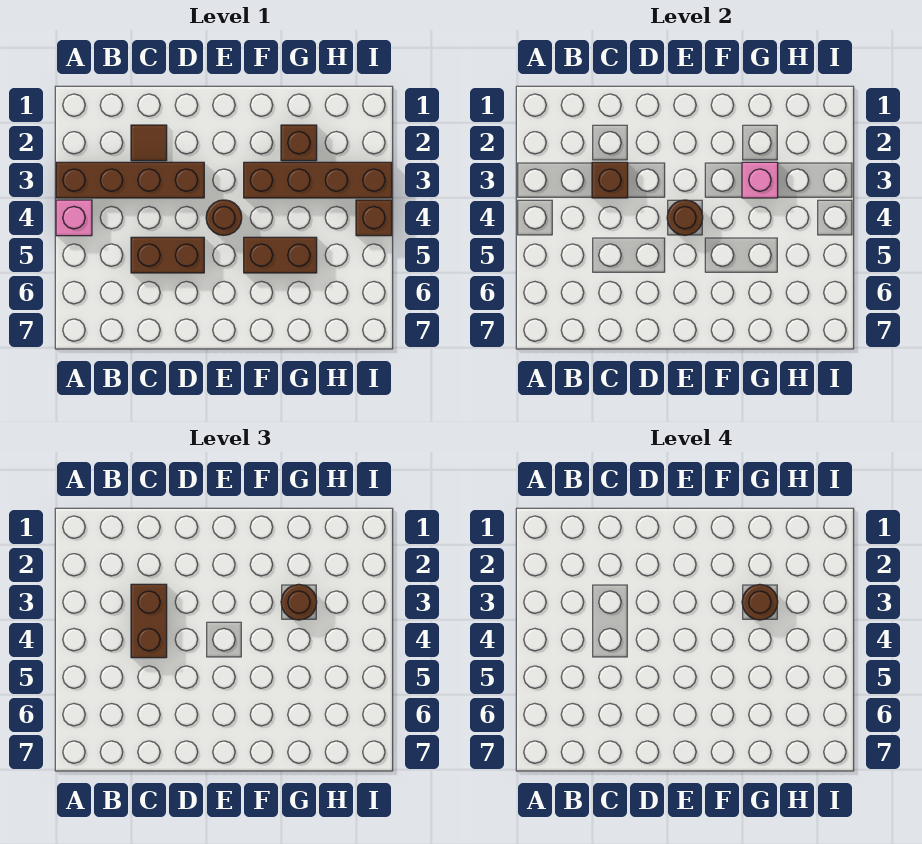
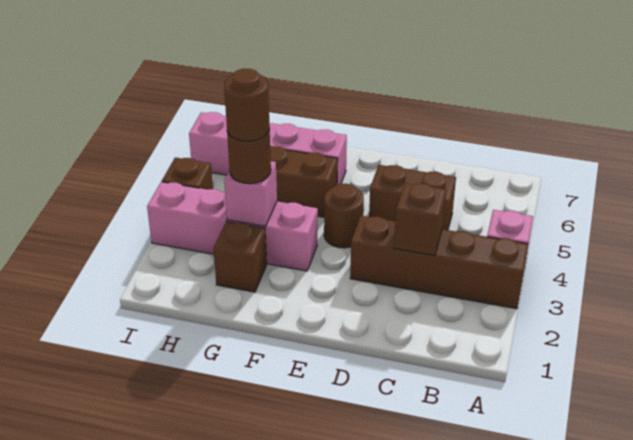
brown 1x1 tile [131,125,167,161] -> none
brown 1x2 brick [131,584,167,658] -> none
brown 1x1 round brick [667,200,703,235] -> none
brown 1x4 brick [244,162,392,198] -> pink 1x4 brick [147,182,318,271]
none -> pink 1x4 brick [189,112,347,185]

